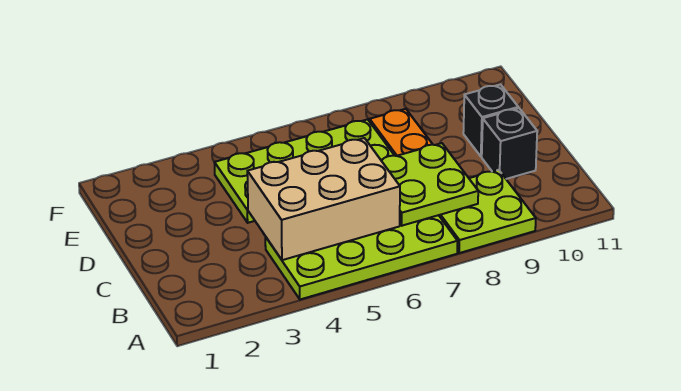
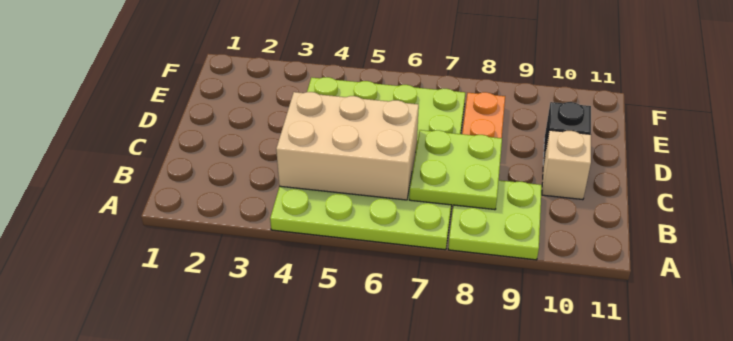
black 1x1 brick [482,108,537,179] -> tan 1x1 brick [542,130,591,200]

